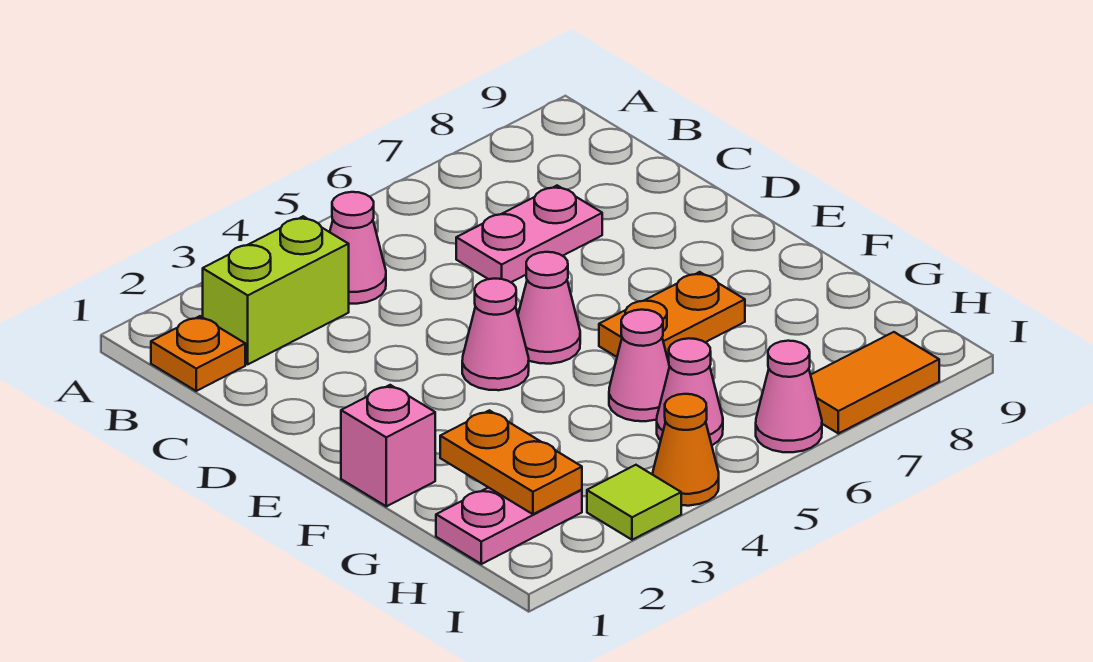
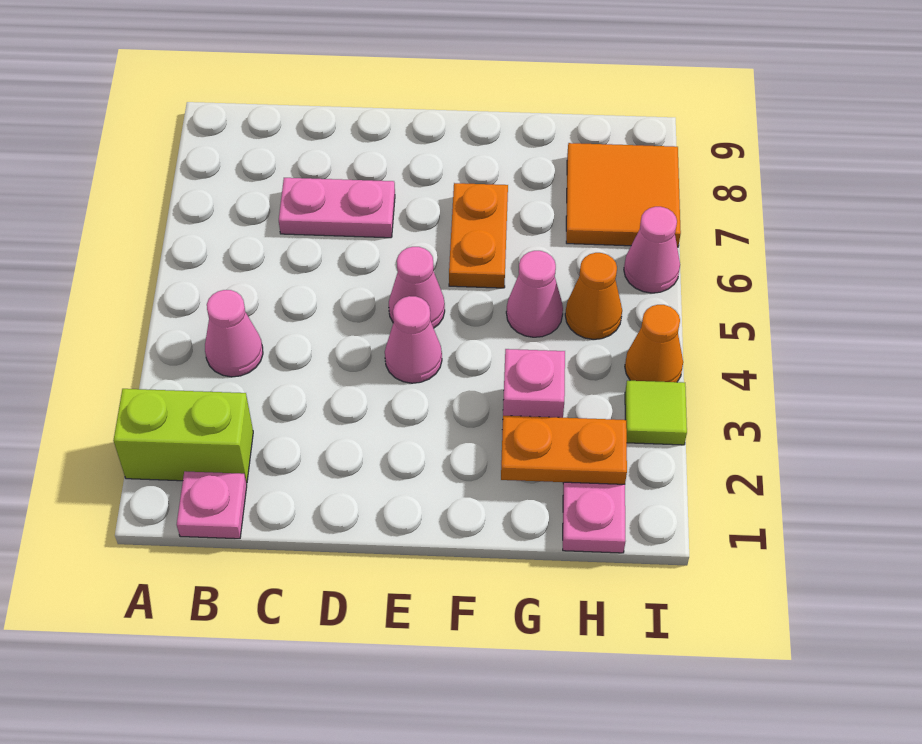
orange 1x1 plate [151,316,245,391] -> pink 1x1 plate [177,471,247,539]
lime 1x2 brick [203,216,349,364] -> lime 1x2 brick turned to [113,389,253,483]
pink 1x2 plate [456,186,602,282] -> pink 1x2 plate turned to [279,178,395,238]
pink 1x1 brick [341,385,435,506] -> pink 1x1 brick moved to [503,349,565,418]
pink 1x1 cone [657,338,723,445] -> orange 1x1 cone [565,253,622,339]
orange 1x2 tile [811,332,939,434] -> orange 2x2 tile [566,143,681,247]

